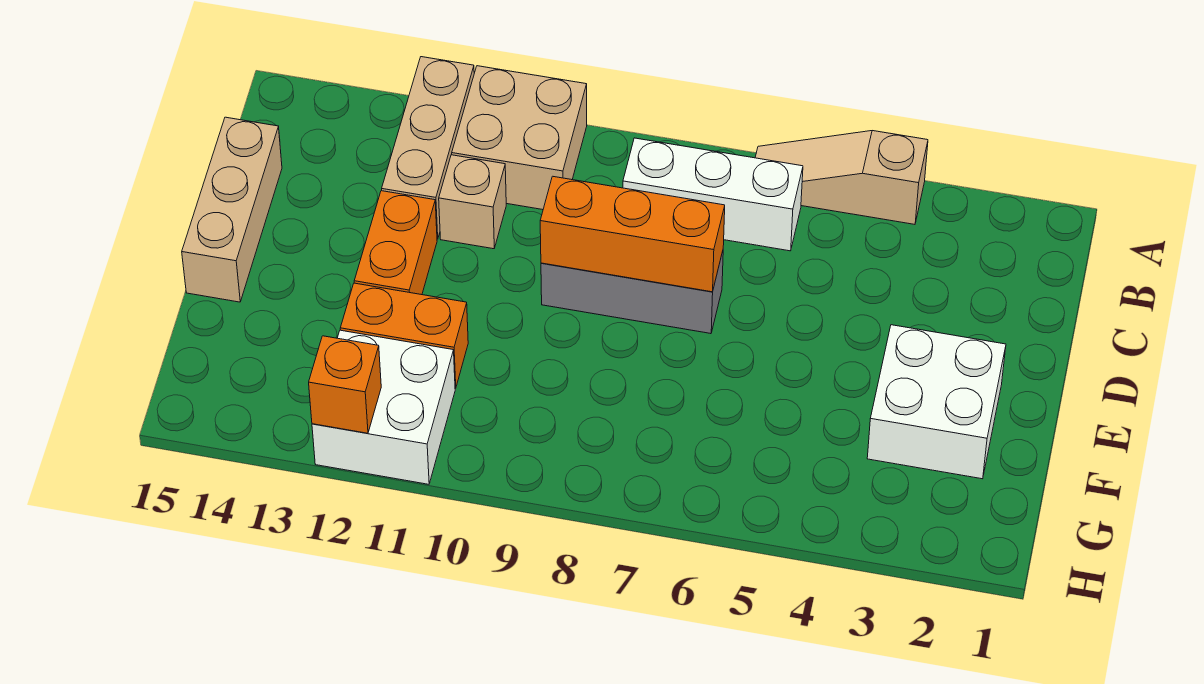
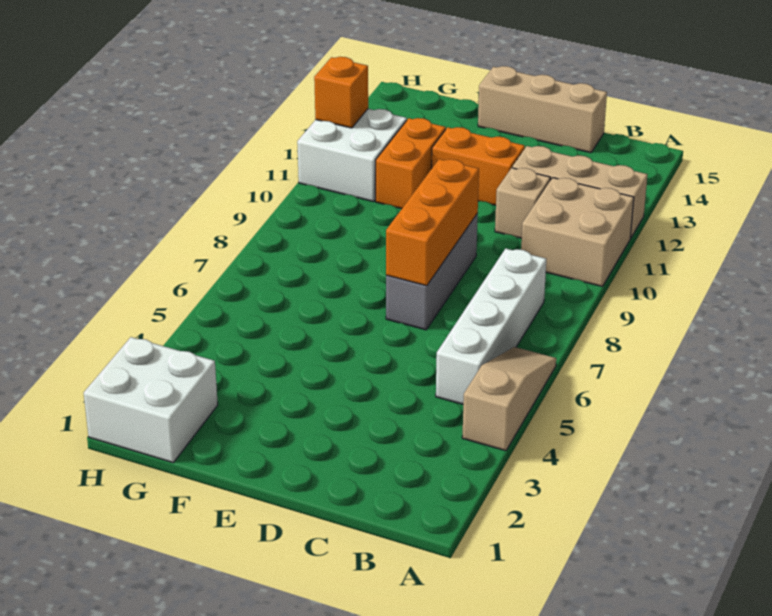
white 1x3 brick [623,138,803,251] -> white 1x4 brick [436,249,546,404]
white 2x2 brick [867,325,1006,479] -> white 2x2 brick moved to [84,337,218,463]

